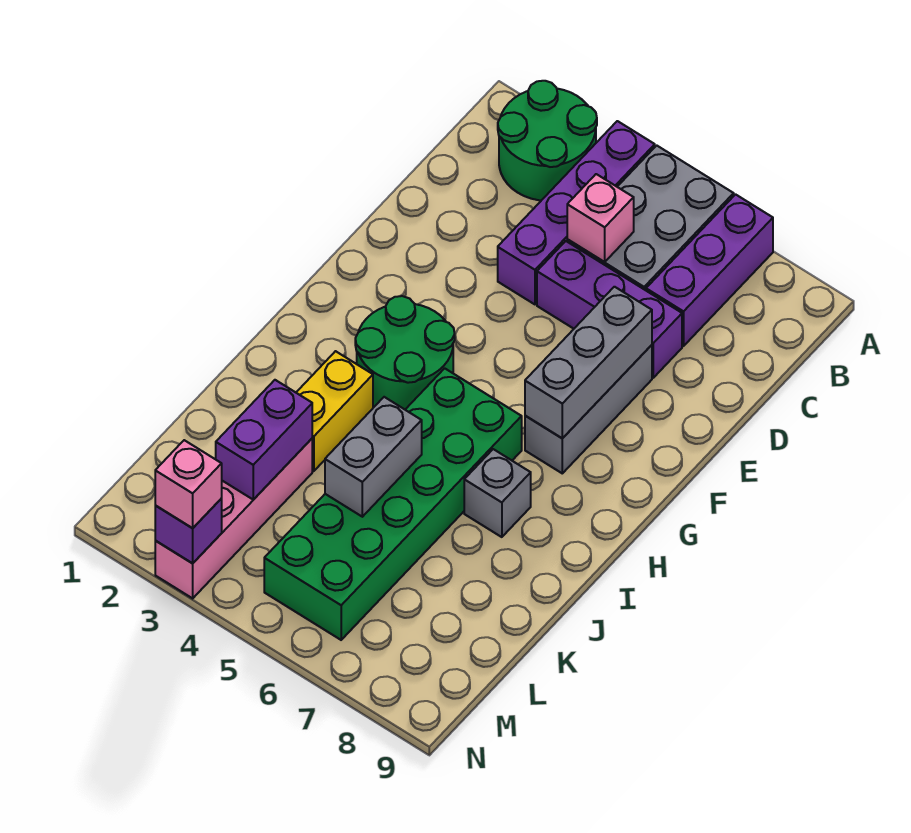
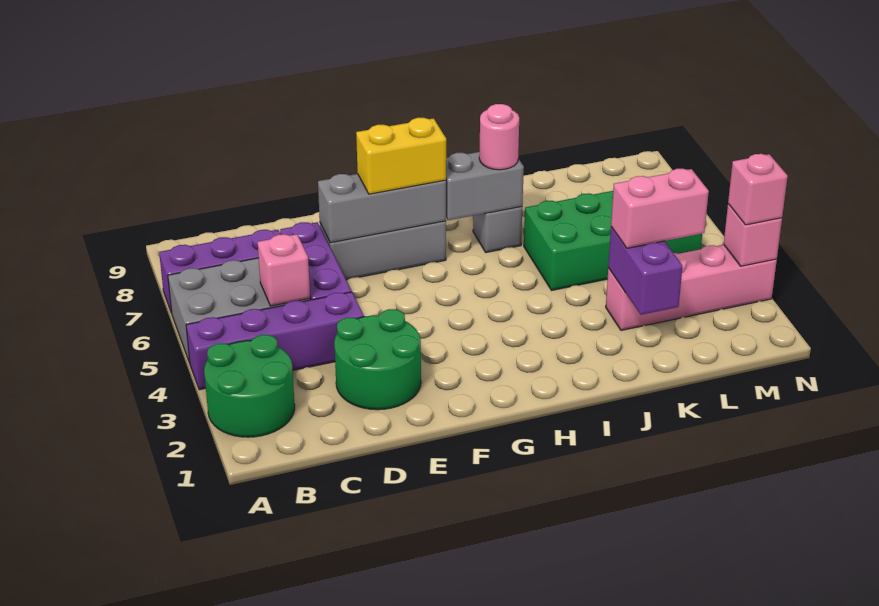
green 2x2 round brick [355,296,455,409] -> green 2x2 round brick moved to [334,309,421,410]
green 2x6 brick [264,368,522,640] -> green 2x4 brick [524,191,702,291]
yellow 1x2 brick [296,351,373,471] -> yellow 1x2 brick moved to [356,118,446,194]
none -> pink 1x1 round brick [479,104,519,170]
grey 1x2 brick [325,397,422,517] -> grey 1x2 brick moved to [446,152,524,220]
purple 1x2 brick [216,380,312,500] -> purple 1x2 brick turned to [608,227,682,315]
none -> pink 1x2 brick [611,169,709,248]
purple 1x1 brick [155,499,222,563] -> pink 1x1 brick [724,204,782,266]

